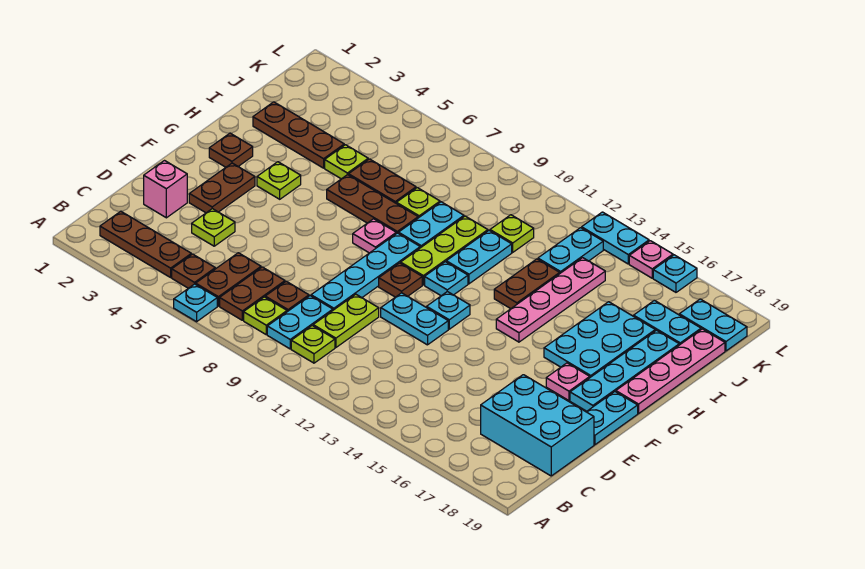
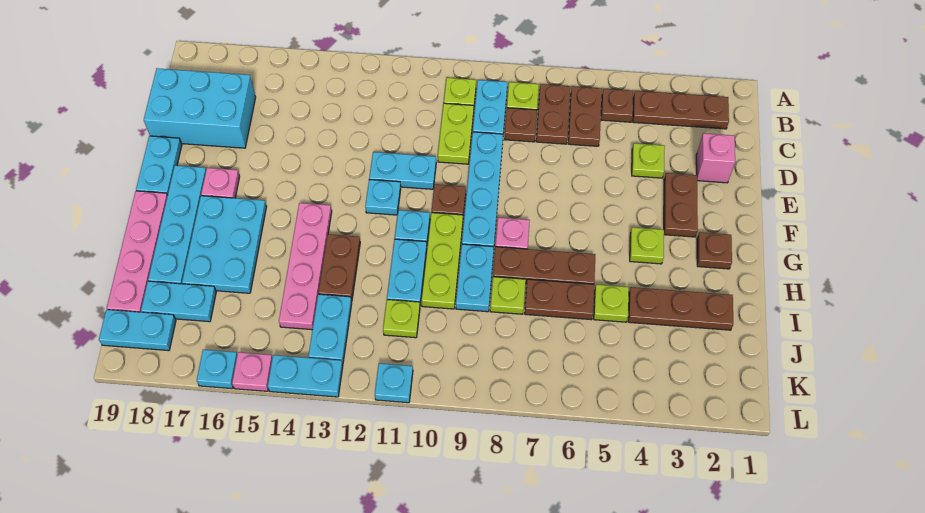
cyan 1x1 plate [174,284,217,322] -> cyan 1x1 plate moved to [375,363,413,403]

